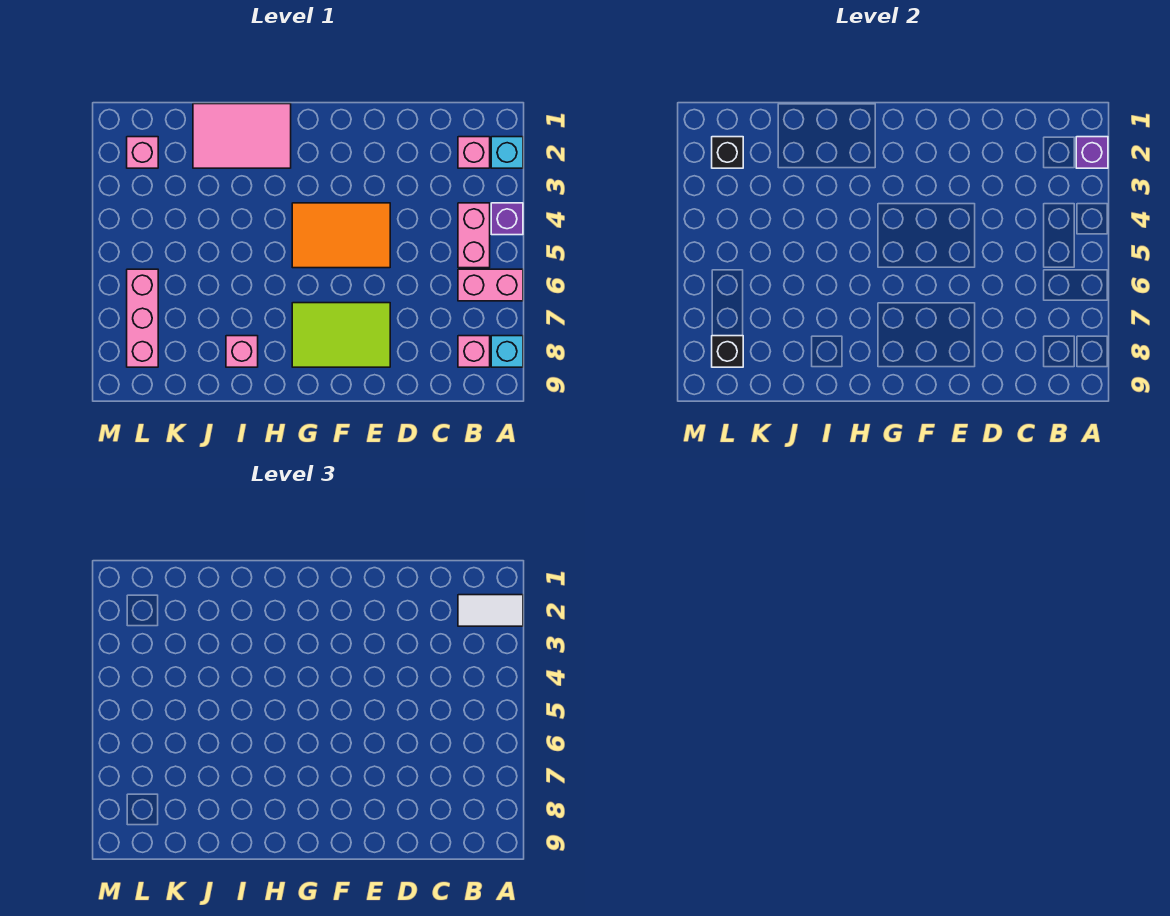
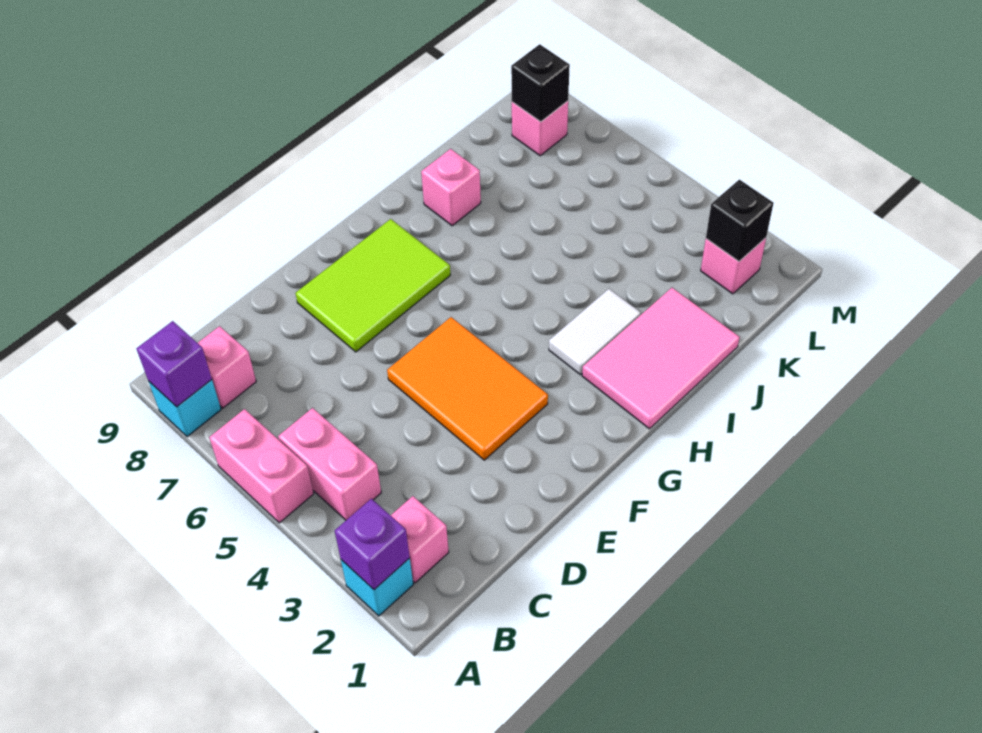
white 1x2 tile [458,595,523,626] -> white 1x2 tile moved to [549,289,641,375]
purple 1x1 brick [491,203,523,235] -> purple 1x1 brick moved to [136,321,212,407]
pink 1x2 brick [458,269,523,301] -> pink 1x2 brick turned to [209,409,314,523]
orange 2x3 tile [292,203,390,268] -> orange 2x3 tile turned to [387,317,548,460]
pink 1x3 brick [127,269,158,367] -> pink 1x1 brick [512,101,568,156]

